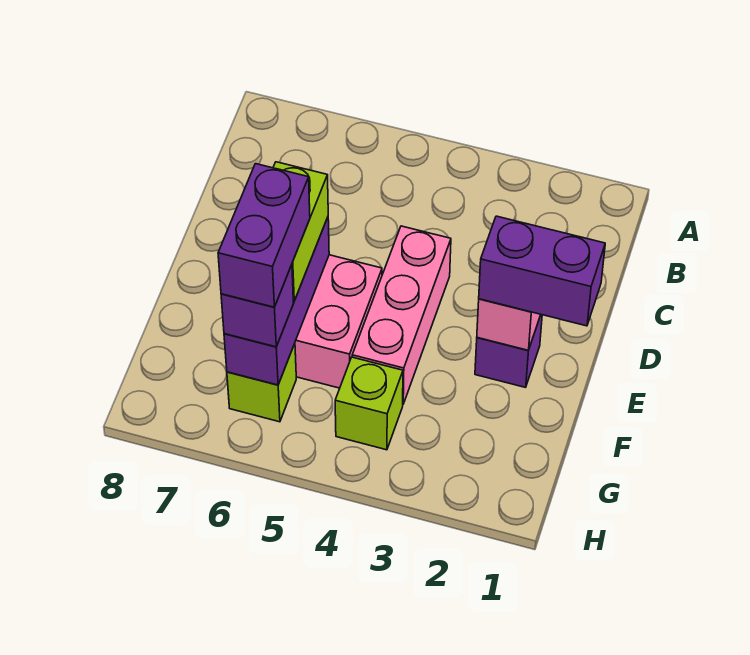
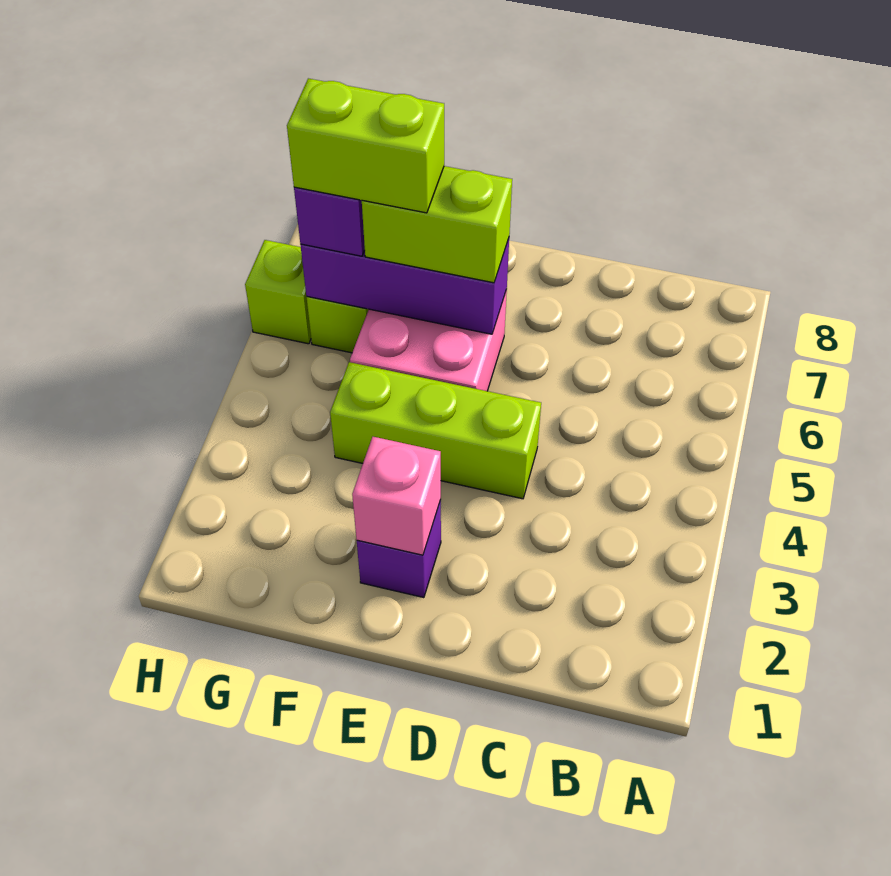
pink 1x3 brick [352,226,451,404] -> lime 1x3 brick [330,362,541,499]
purple 1x2 brick [479,216,605,326] -> none
purple 1x2 brick [218,164,310,307] -> lime 1x2 brick [287,78,444,213]
lime 1x1 brick [335,357,403,450] -> lime 1x1 brick moved to [245,240,311,344]

